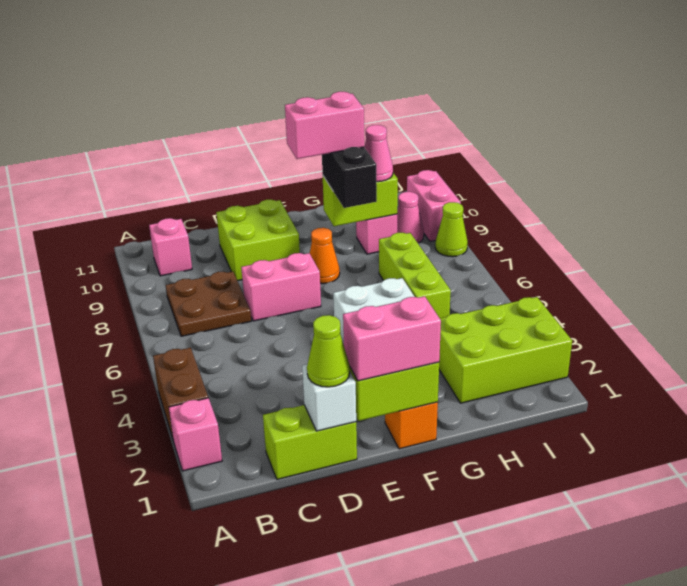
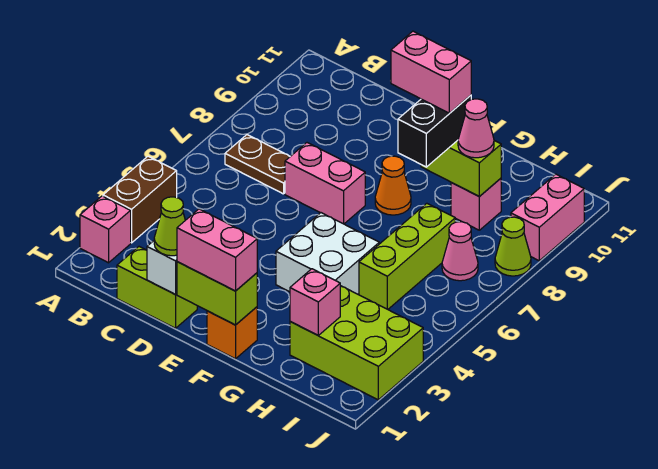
brown 2x2 plate [166,271,251,336] -> brown 1x2 plate [225,135,290,194]
pink 1x1 brick [149,218,192,276] -> pink 1x1 brick moved to [290,269,340,335]
lime 2x2 brick [216,200,300,281] -> none
pink 1x1 cone [397,192,424,243] -> pink 1x1 cone moved to [442,222,478,281]

